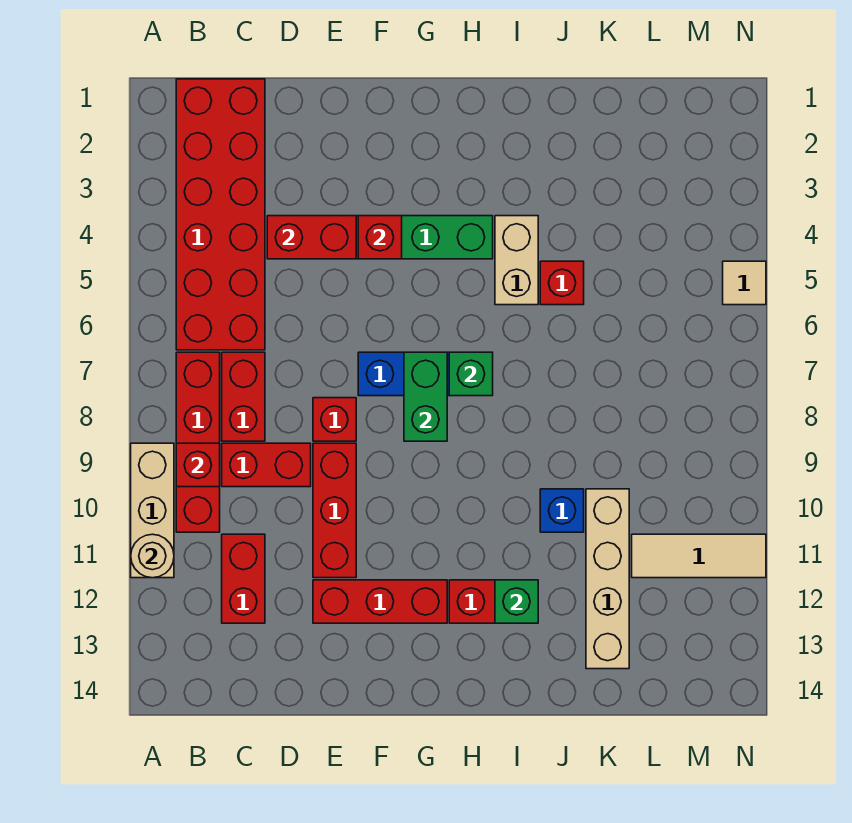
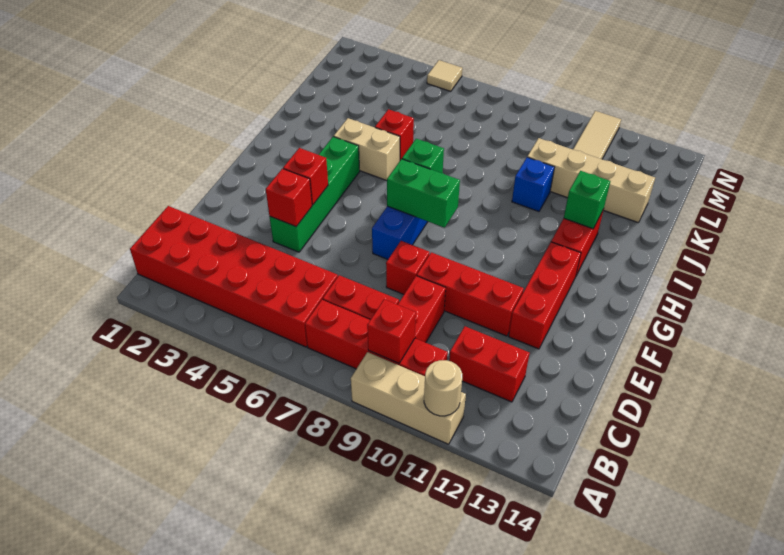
red 1x2 brick [267,216,356,259] -> red 1x1 brick [266,169,312,226]

